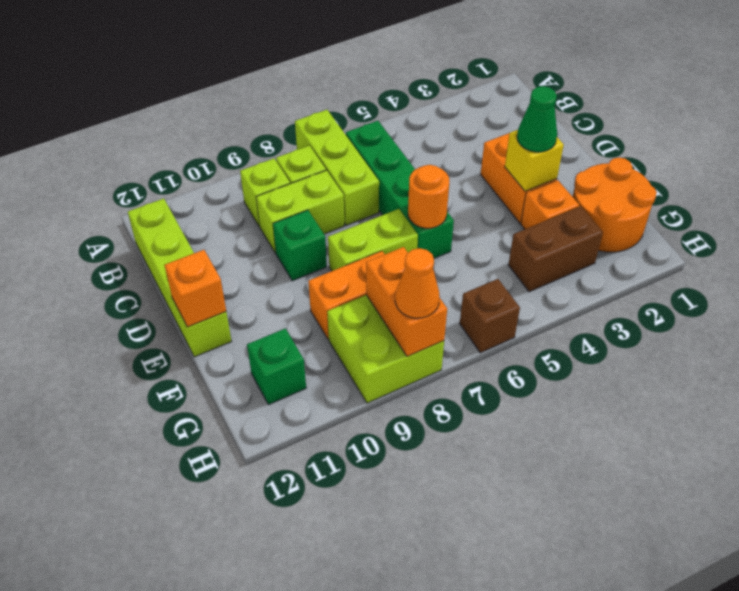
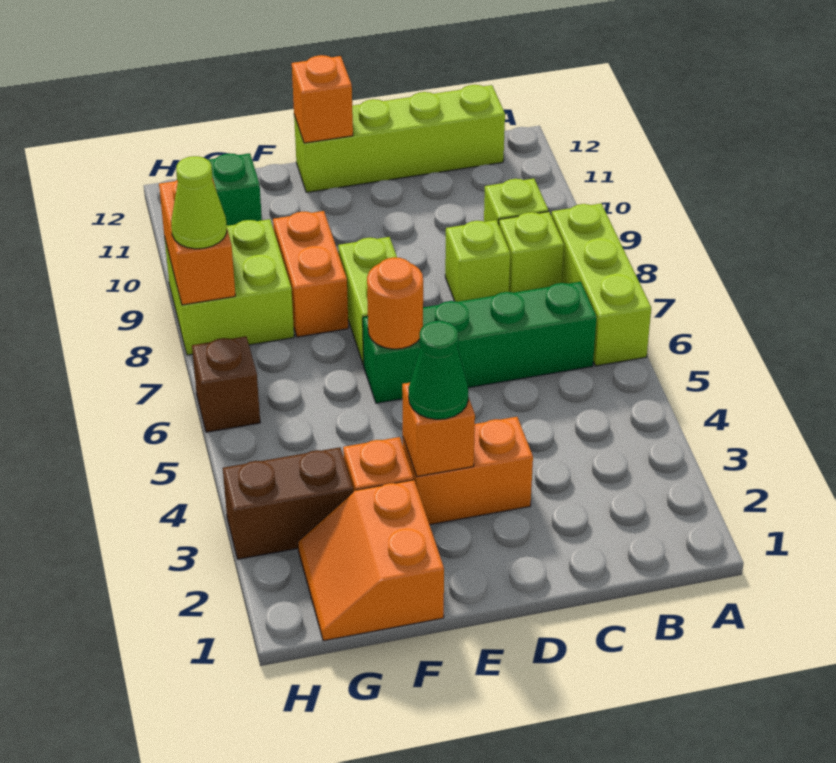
lime 1x3 brick [295,110,379,225] -> lime 1x3 brick turned to [551,204,651,366]
lime 1x2 brick [256,170,344,253] -> lime 1x1 brick [445,220,510,302]
green 1x1 brick [273,210,327,281] -> none
yellow 1x1 brick [505,130,564,191] -> orange 1x1 brick [402,383,475,476]
orange 2x2 round brick [573,158,657,252] -> orange 2x2 slope [298,480,444,641]
brown 1x2 brick [508,206,603,292] -> brown 1x2 brick turned to [223,447,353,559]
orange 1x2 brick [366,247,447,357] -> orange 1x2 brick turned to [159,178,235,305]
orange 1x1 cone [395,248,440,318] -> lime 1x1 cone [171,156,227,249]

